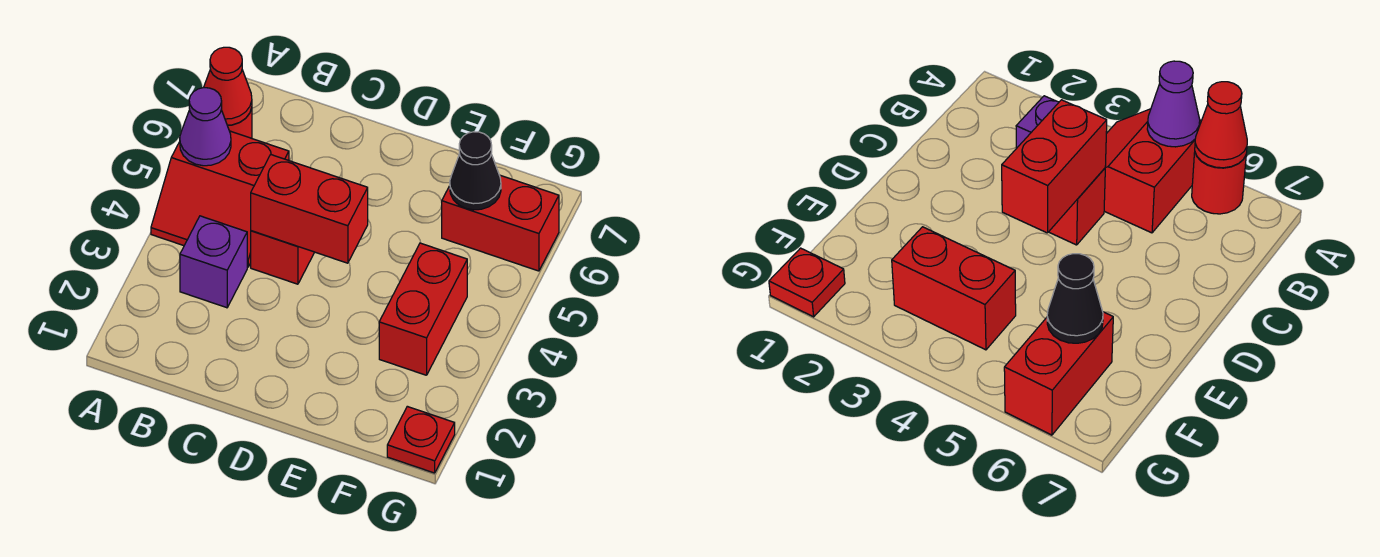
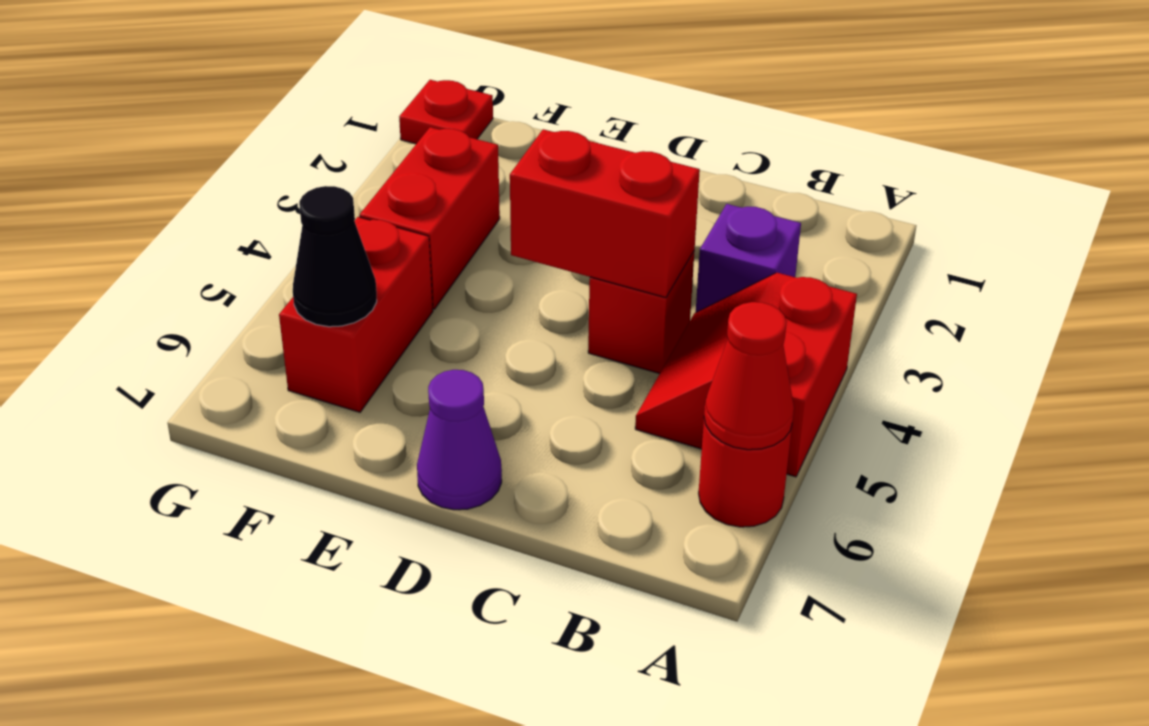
red 2x2 slope [151,131,289,267] -> red 2x2 slope turned to [635,273,857,477]
purple 1x1 cone [180,88,231,166] -> purple 1x1 cone moved to [417,370,502,510]
red 1x2 brick [442,175,559,271] -> red 1x2 brick turned to [279,217,433,412]

